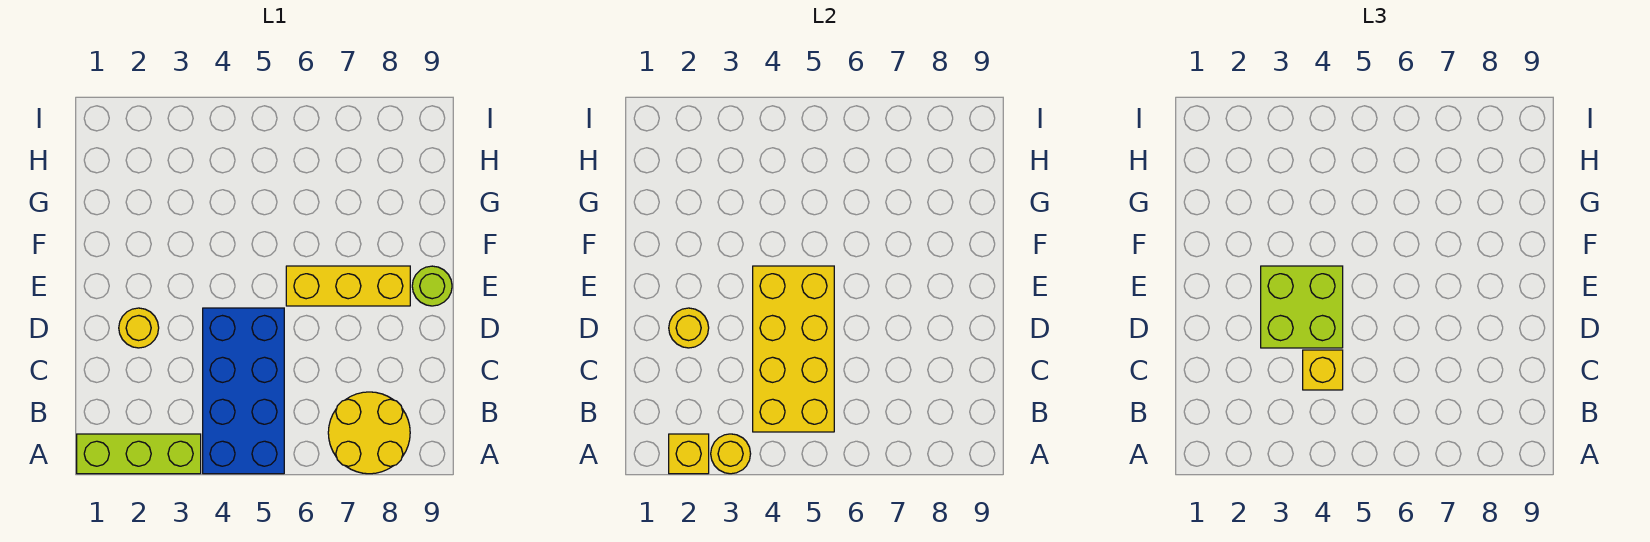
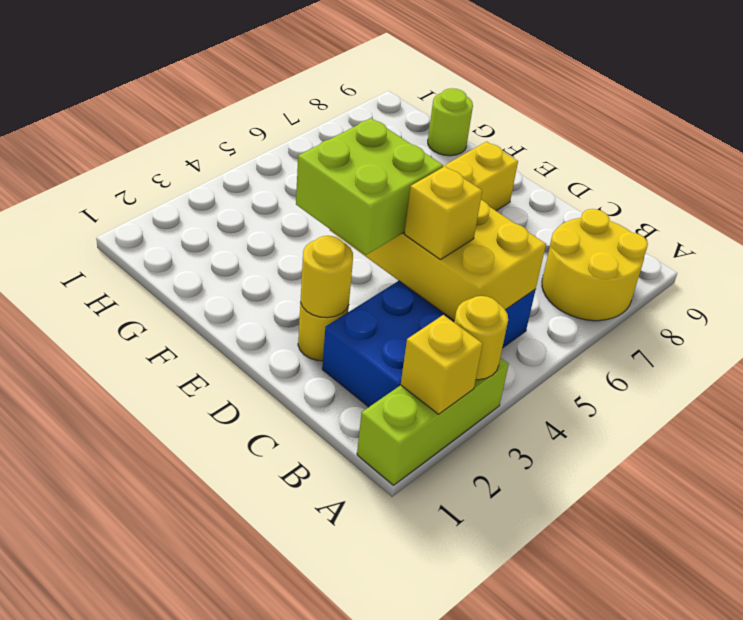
blue 2x4 brick [203,308,284,474] -> blue 2x4 brick turned to [322,281,536,407]
lime 1x1 round brick [412,266,452,306] -> lime 1x1 round brick moved to [428,88,473,156]

